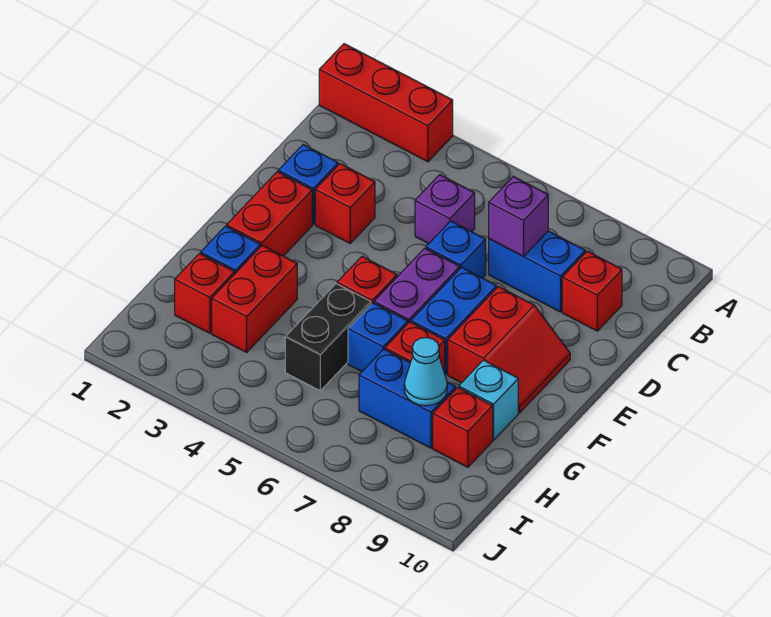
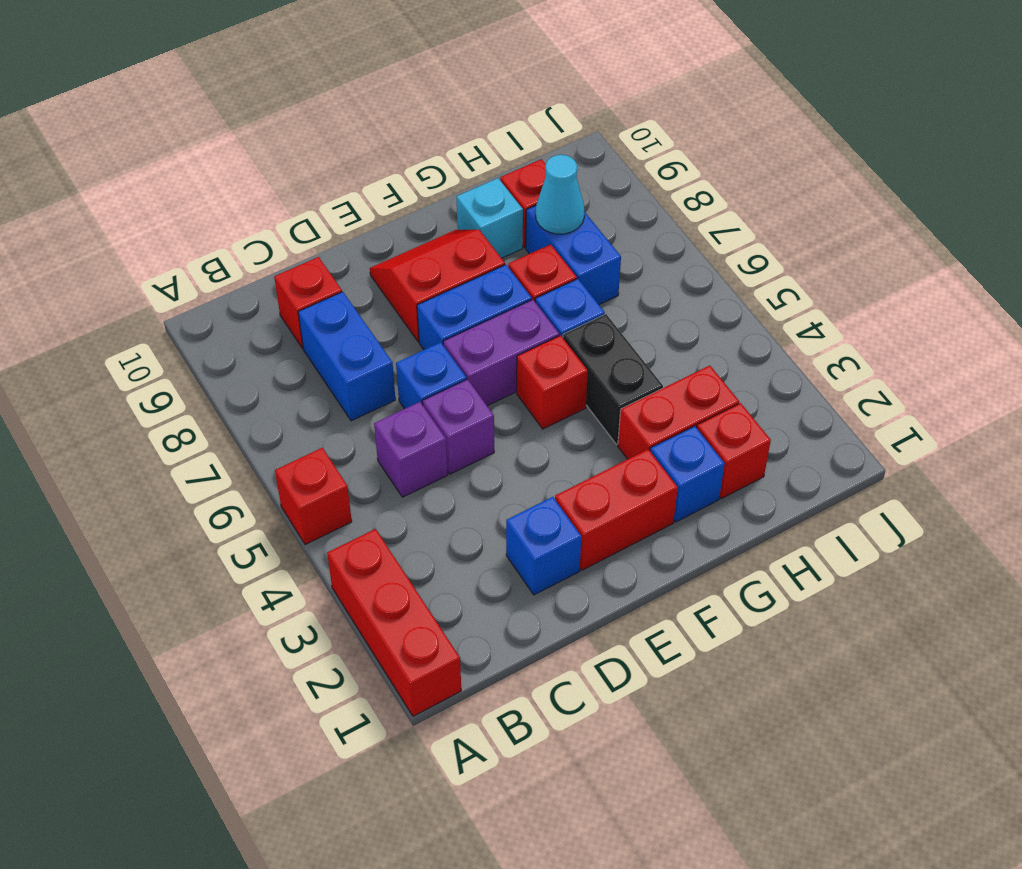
purple 1x1 brick [489,177,548,256] -> purple 1x1 brick moved to [422,379,494,474]
red 1x1 brick [315,164,375,243] -> red 1x1 brick moved to [275,448,352,545]
black 1x2 brick [285,284,371,391] -> black 1x2 brick turned to [563,314,663,444]

